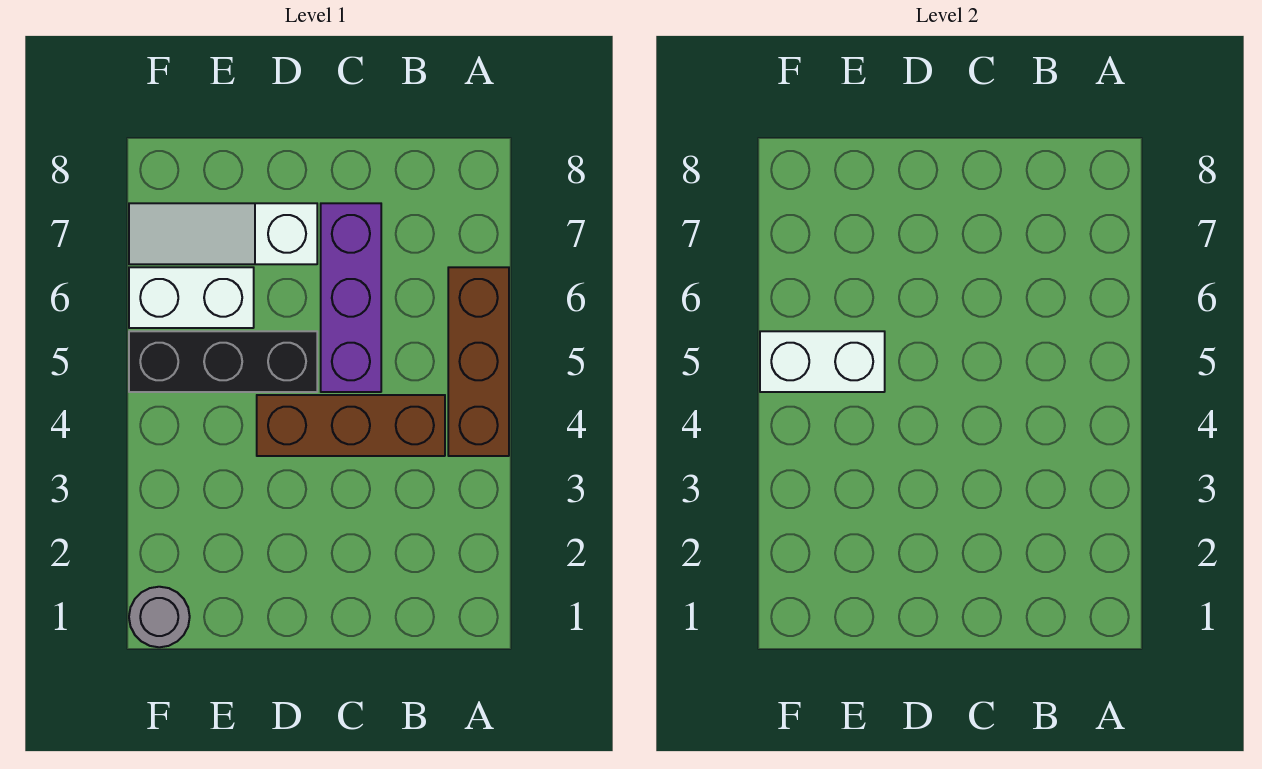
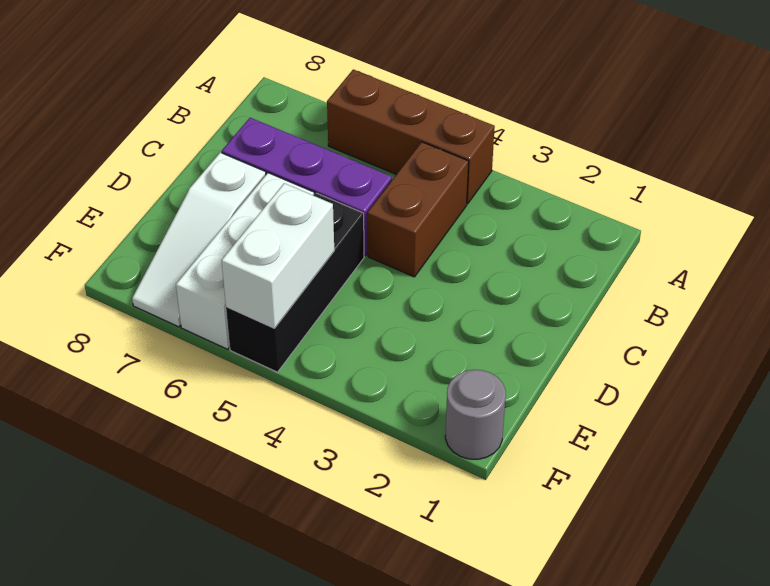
brown 1x3 brick [257,395,445,456] -> brown 1x2 brick [367,142,469,277]
white 1x2 brick [129,267,254,328] -> white 1x3 brick [176,173,314,349]

